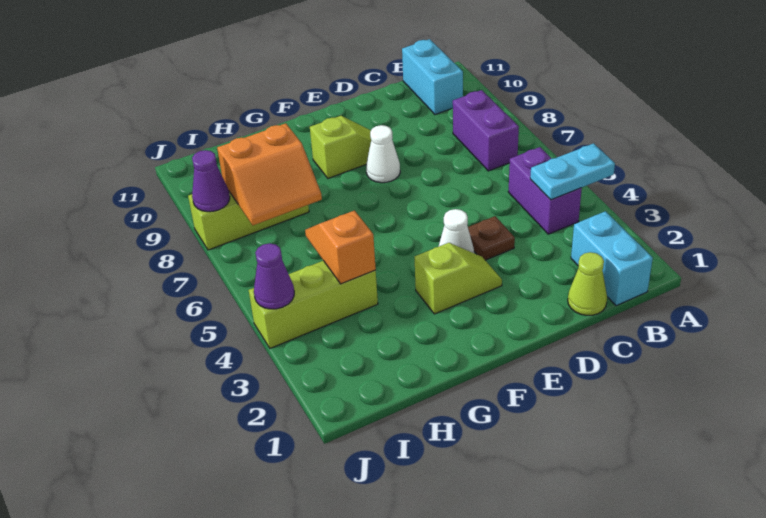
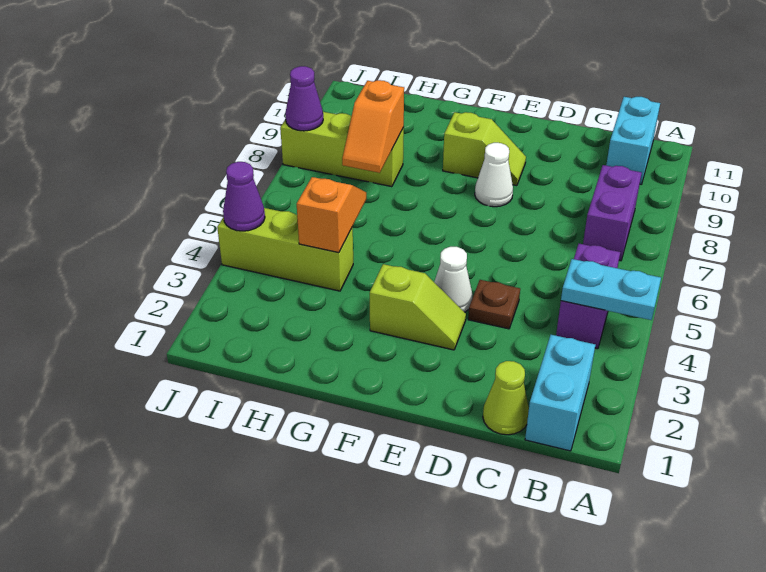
orange 2x2 slope [217,123,322,225] -> orange 1x2 slope [342,80,404,173]

